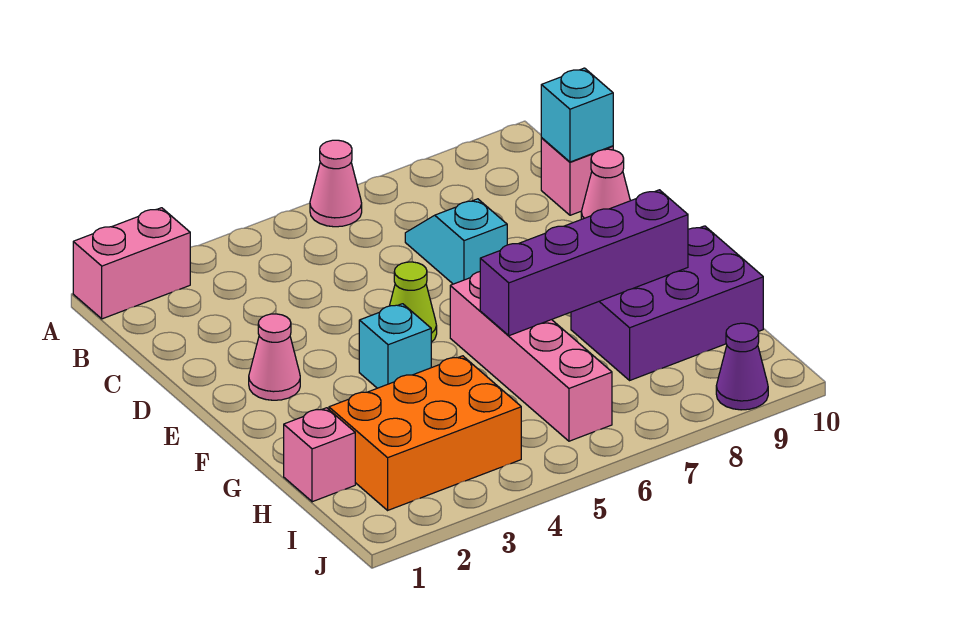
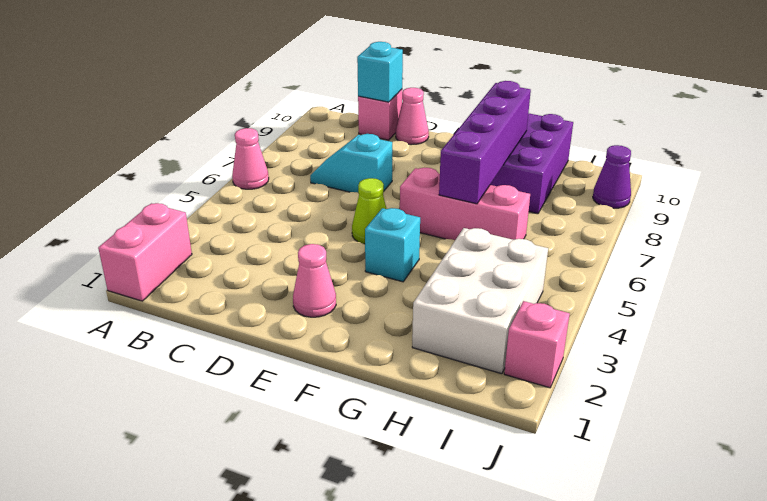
pink 1x4 brick [450,272,612,441] -> pink 1x3 brick [400,168,530,240]
pink 1x1 brick [284,408,355,502] -> pink 1x1 brick moved to [504,301,570,388]
orange 2x3 brick [329,356,521,510] -> white 2x3 brick [412,228,548,374]

